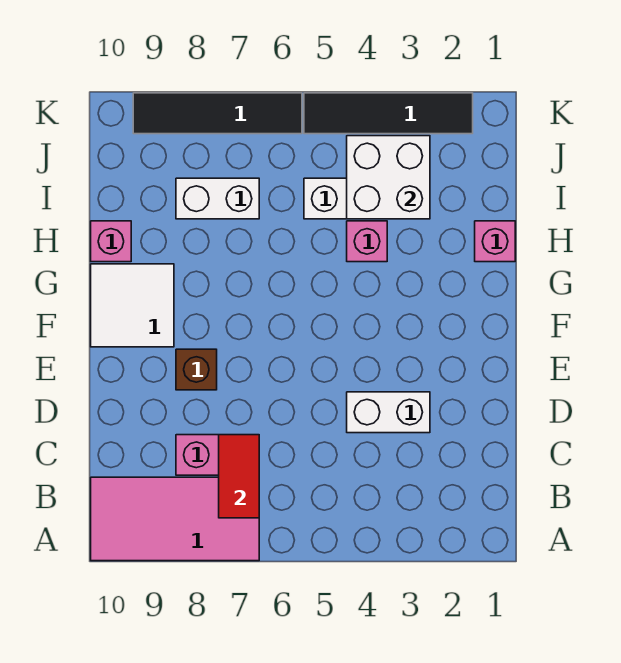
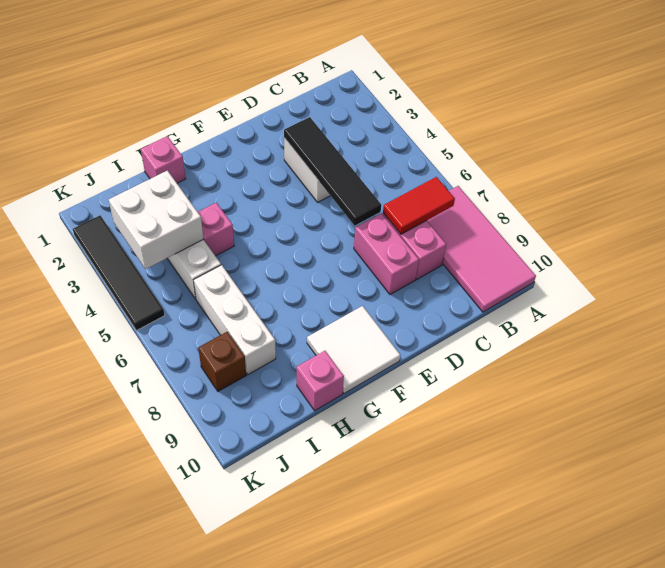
none -> pink 1x2 brick [354,213,419,294]
brown 1x1 brick [176,349,217,390] -> brown 1x1 brick moved to [198,332,246,391]
white 1x2 brick [176,178,259,219] -> white 1x3 brick [194,265,276,374]
black 1x4 tile [133,93,302,134] -> black 1x4 tile moved to [284,117,381,226]

